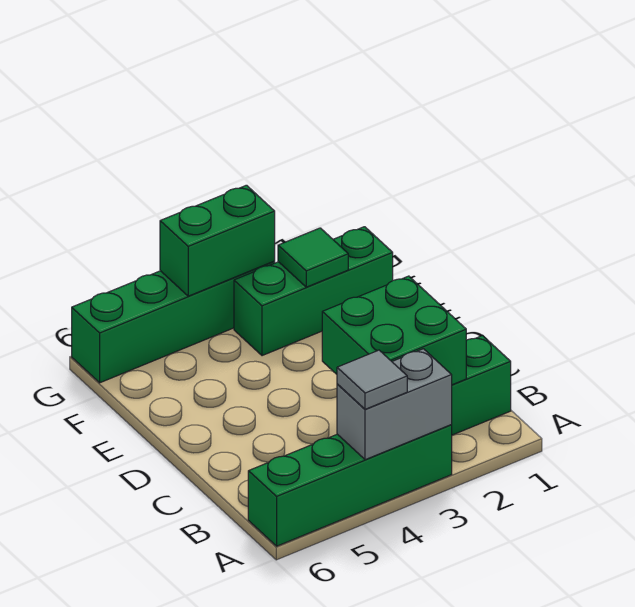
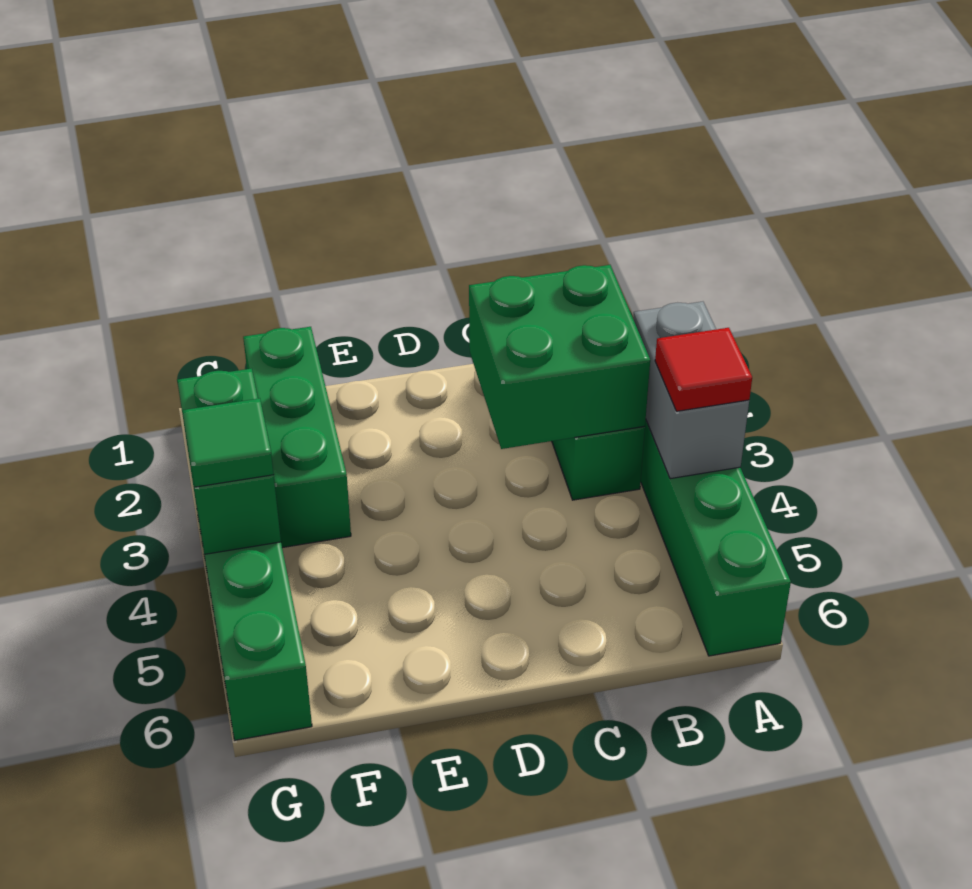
grey 1x1 tile [337,350,407,409] -> red 1x1 tile [655,328,752,411]
green 1x1 tile [278,228,348,287] -> green 1x1 tile moved to [182,398,274,487]

